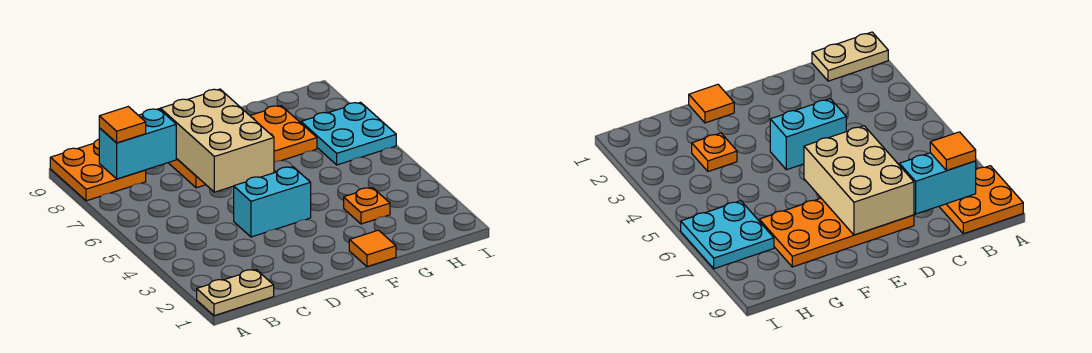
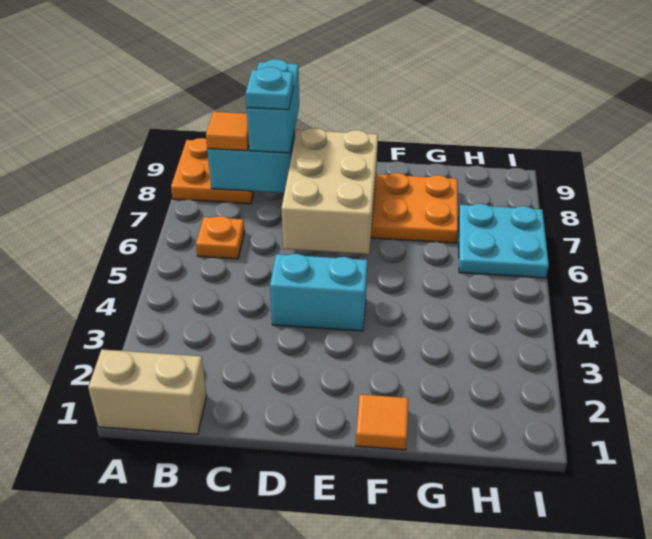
tan 1x2 plate [197,270,274,316] -> tan 1x2 brick [88,349,207,434]
none -> cyan 1x2 brick [247,59,299,153]
none -> cyan 1x1 plate [246,67,294,110]
orange 1x1 plate [344,188,390,224] -> orange 1x1 plate moved to [196,216,245,259]

